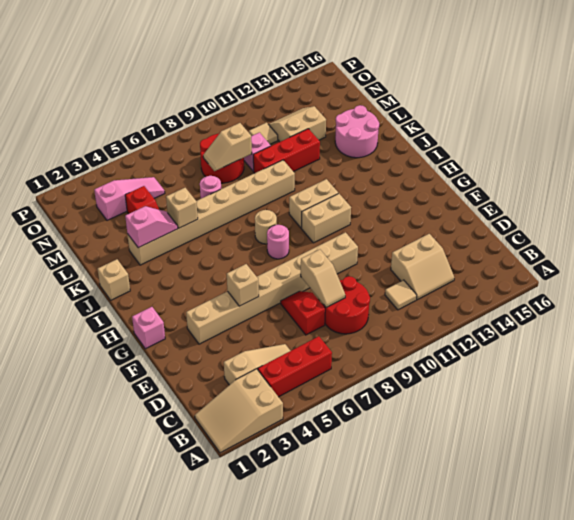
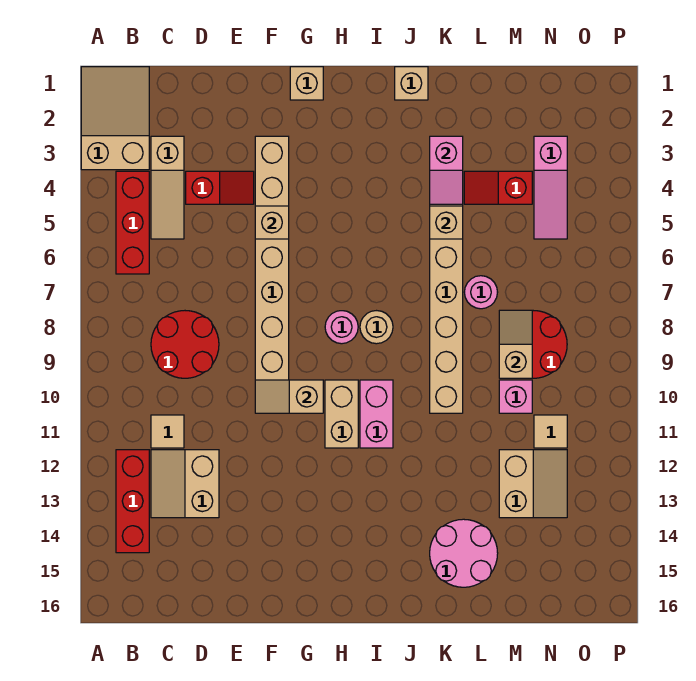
red 1x2 slope [281,291,325,335] -> red 1x2 slope moved to [186,171,254,204]
tan 1x2 slope [301,249,345,308] -> tan 1x2 slope moved to [255,380,323,413]
pink 1x1 brick [132,307,165,349] -> tan 1x1 brick [290,67,323,100]
tan 1x2 brick [289,179,338,228] -> pink 1x2 brick [360,380,393,448]
red 1x3 brick [253,129,320,173] -> red 1x3 brick moved to [116,450,149,553]

